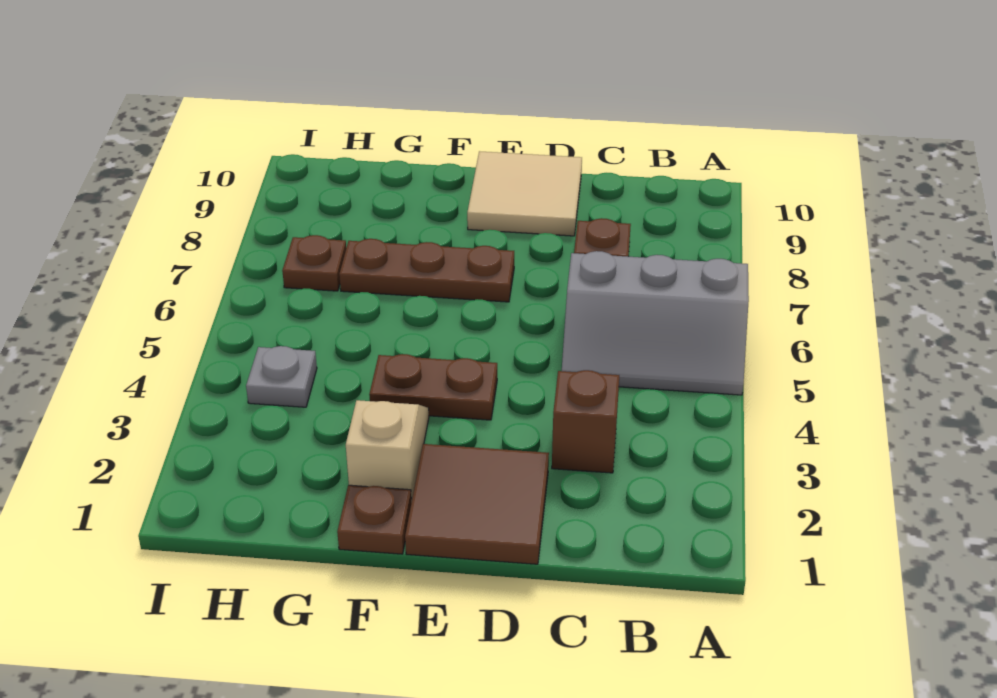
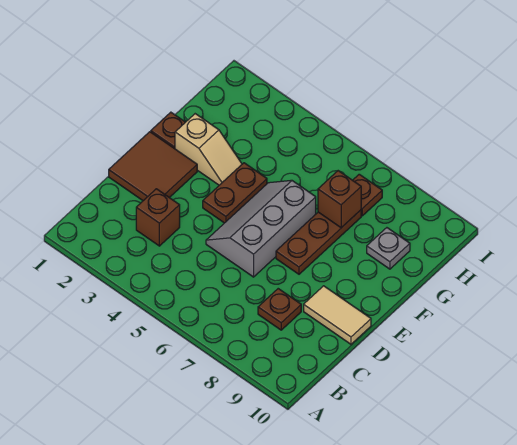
grey 2x3 slope [562,251,749,395] -> grey 2x3 slope moved to [206,180,316,277]
tan 2x2 tile [467,151,582,236] -> tan 1x2 tile [304,286,371,344]
none -> brown 1x1 brick [318,171,361,228]
grey 1x1 plate [246,346,317,407] -> grey 1x1 plate moved to [367,228,410,269]

